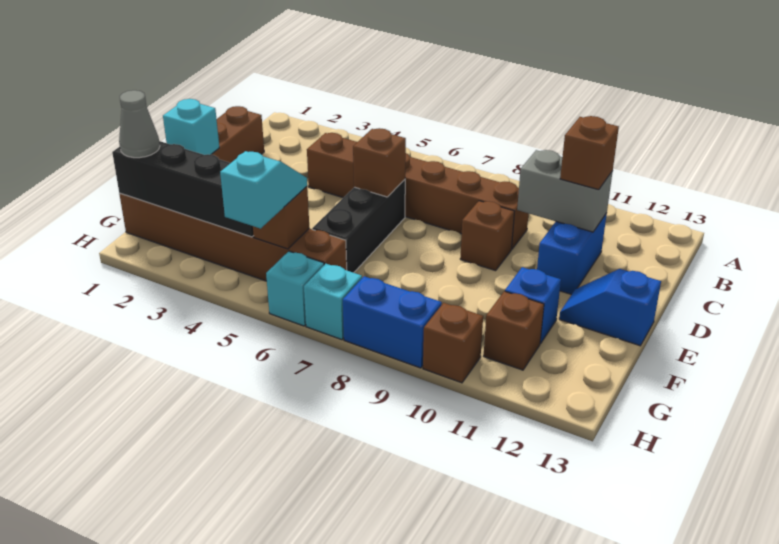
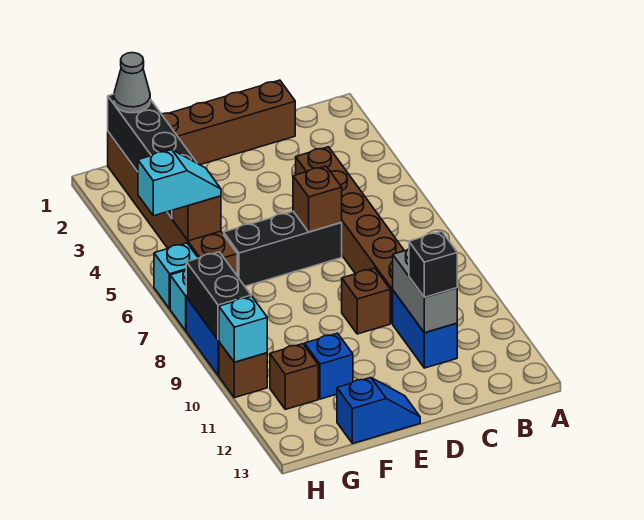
blue 1x2 brick [537,213,607,295] -> blue 1x2 brick turned to [393,291,457,368]
brown 1x1 brick [560,116,619,190] -> black 1x1 brick [409,232,457,297]
cyan 1x1 brick [163,99,219,155] -> cyan 1x1 brick moved to [219,296,267,362]
blue 1x2 slope [559,269,661,346] -> blue 1x2 slope turned to [337,378,420,444]
none -> black 1x2 brick [186,252,251,340]

